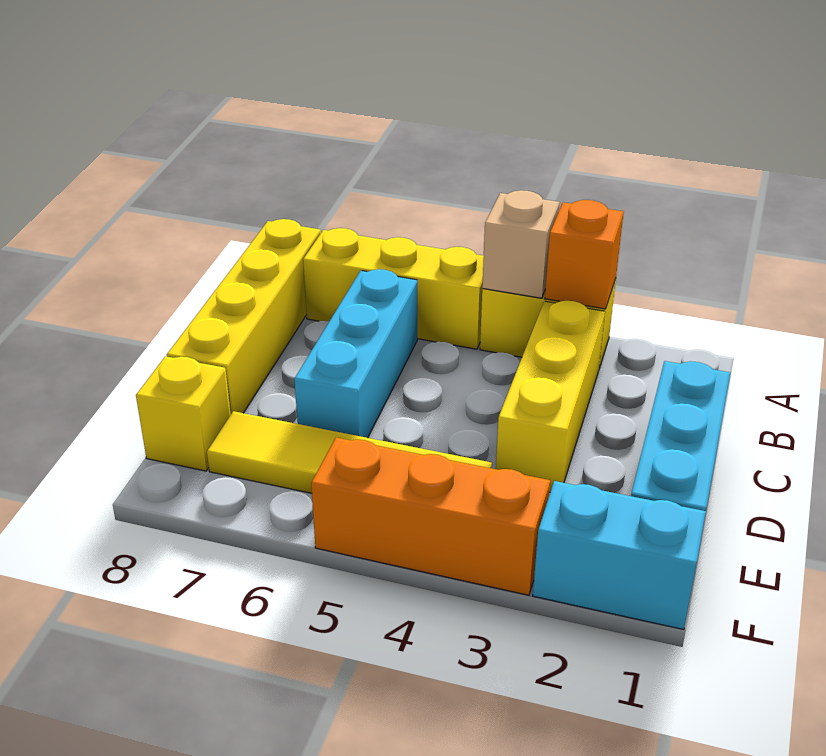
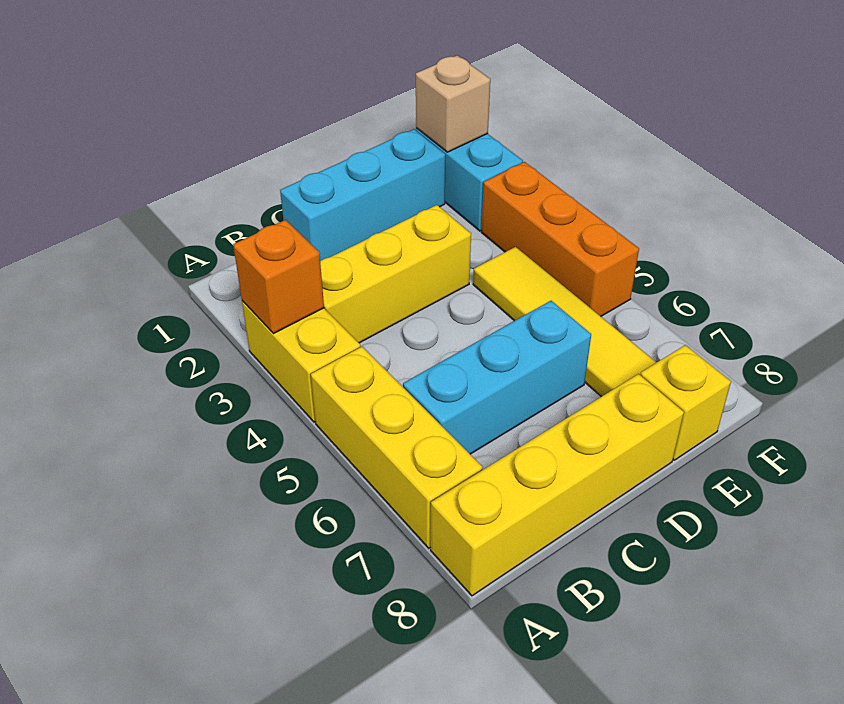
tan 1x1 brick [482,190,560,298] -> tan 1x1 brick moved to [416,55,490,152]

